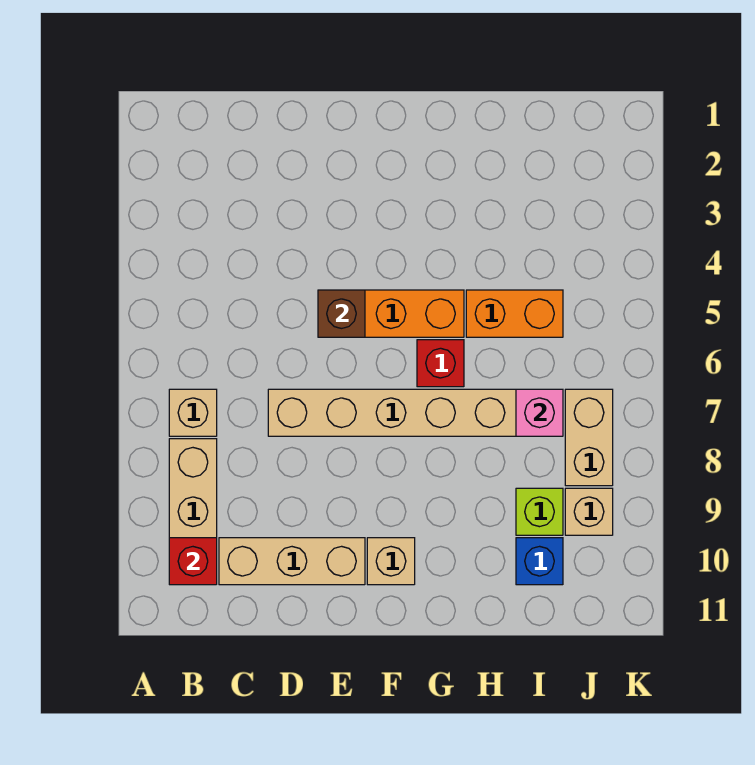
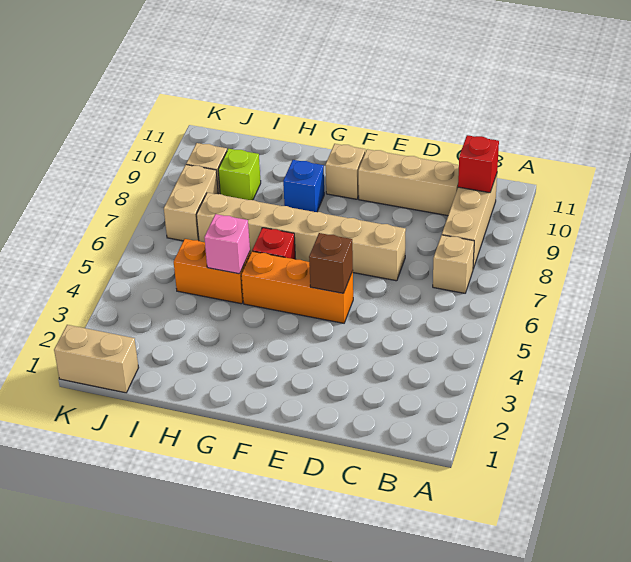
pink 1x1 brick [516,389,563,436] -> pink 1x1 brick moved to [204,214,250,274]
blue 1x1 brick [516,538,563,585] -> blue 1x1 brick moved to [283,160,324,212]
none -> tan 1x2 brick [54,325,139,393]

